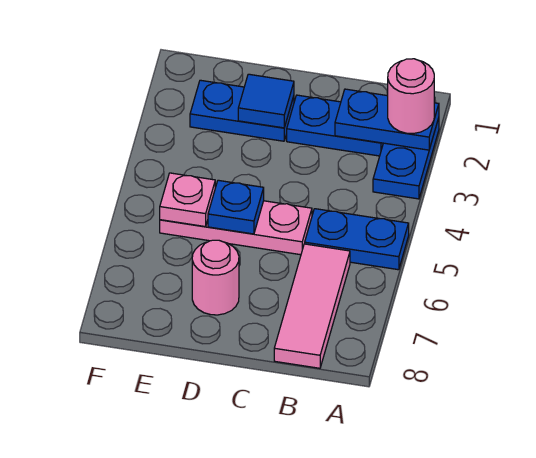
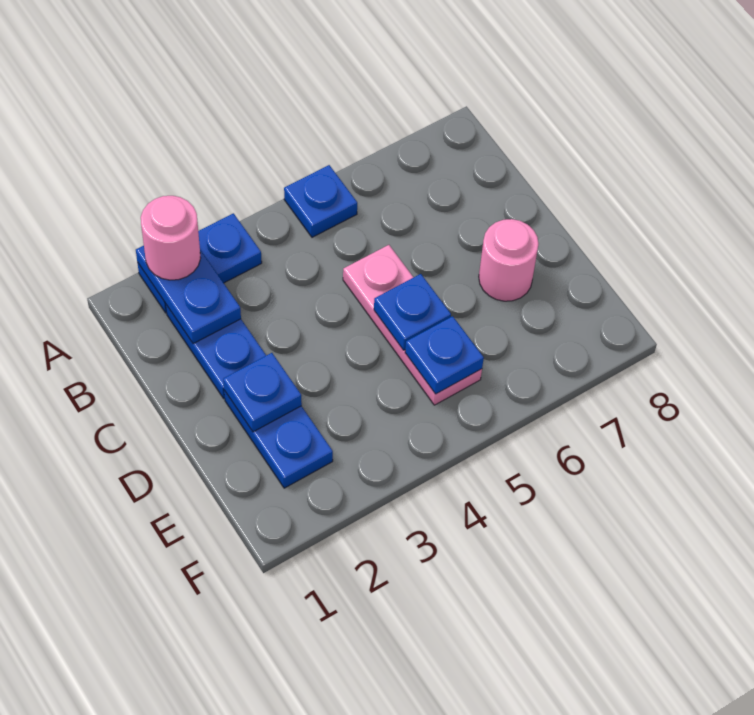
blue 1x2 plate [305,209,409,270] -> blue 1x1 plate [284,165,357,237]
pink 1x3 tile [274,244,350,368] -> none
blue 1x1 tile [238,74,294,128] -> blue 1x1 plate [223,353,302,432]
pink 1x1 plate [160,173,215,227] -> blue 1x1 plate [405,316,484,394]

